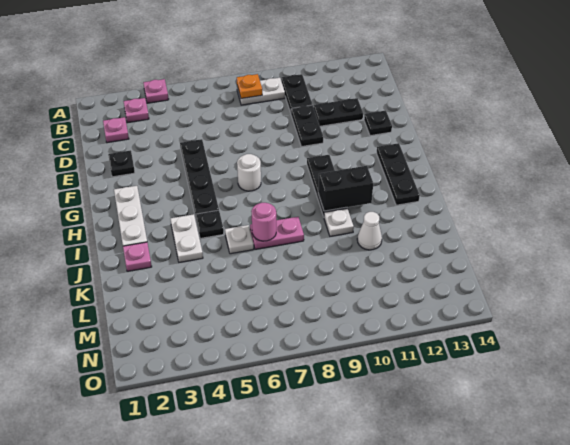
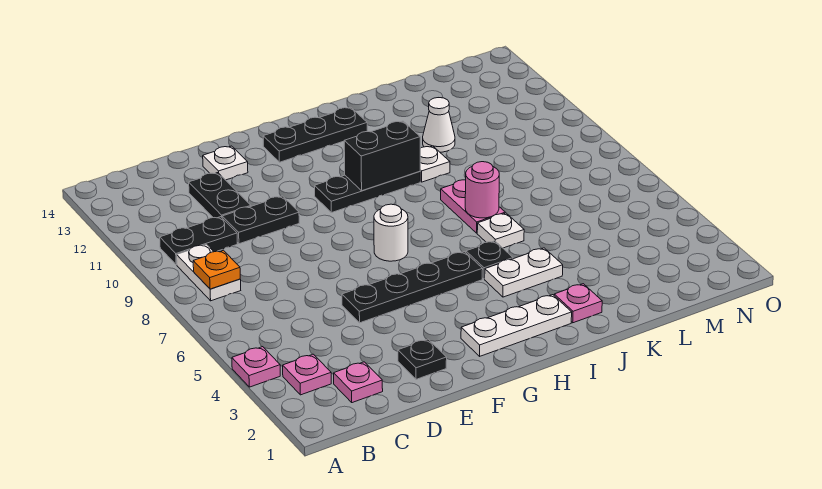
black 1x1 plate [364,111,392,136] -> white 1x1 plate [203,146,248,180]
black 1x2 brick [318,166,373,211] -> black 1x2 brick turned to [344,121,420,191]

